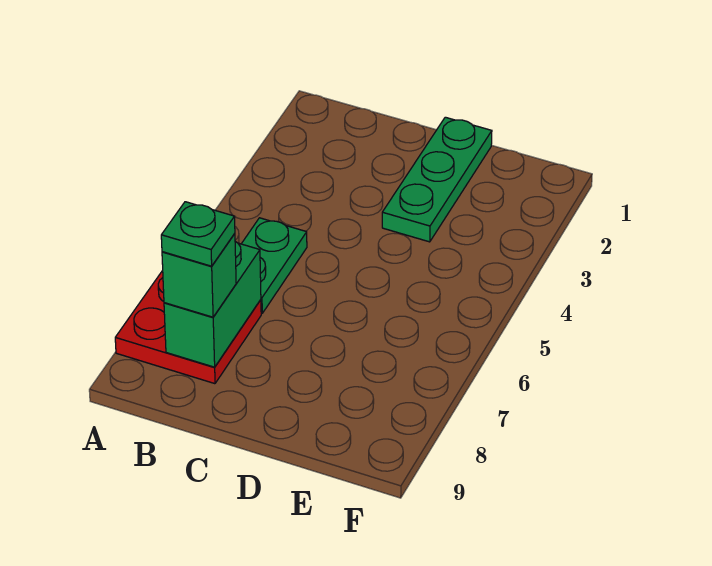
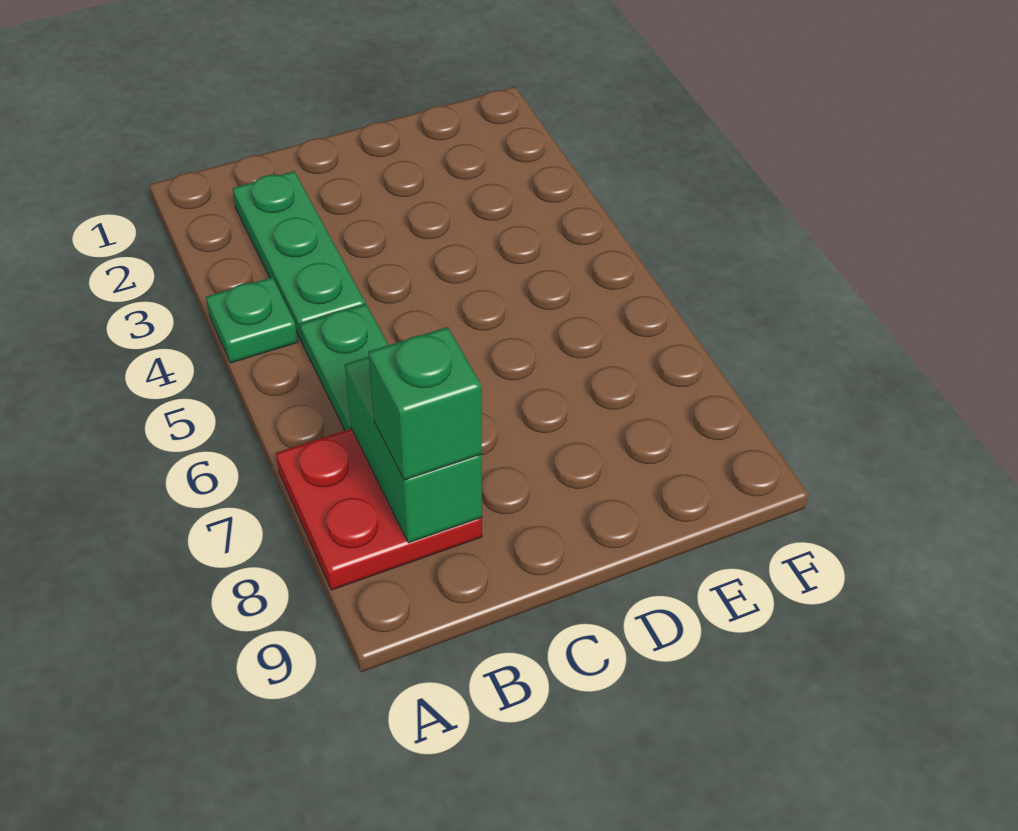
green 1x1 plate [161,202,235,266] -> green 1x1 plate moved to [206,277,298,363]
green 1x3 plate [382,117,492,242] -> green 1x3 plate moved to [232,171,365,342]

